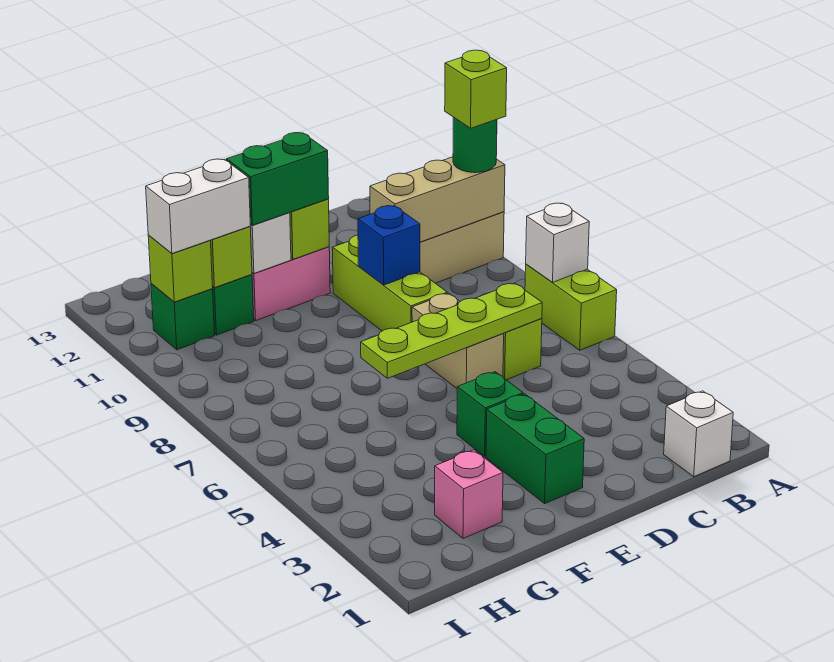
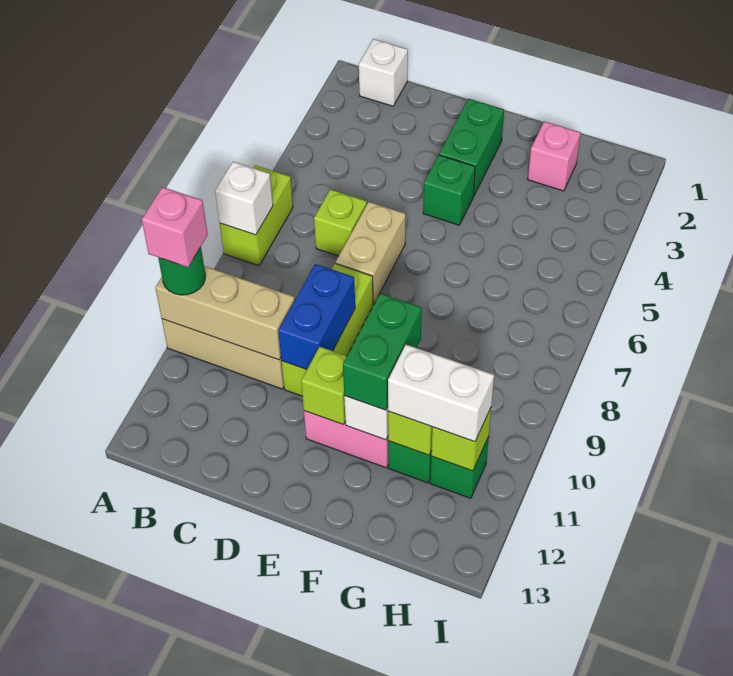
lime 1x1 brick [445,50,507,128] -> pink 1x1 brick [142,187,208,267]
lime 1x4 plate [361,283,542,378] -> none
blue 1x1 brick [358,206,420,285] -> blue 1x2 brick [278,264,355,370]
green 1x2 brick [226,133,329,225] -> green 1x2 brick turned to [343,293,422,410]

